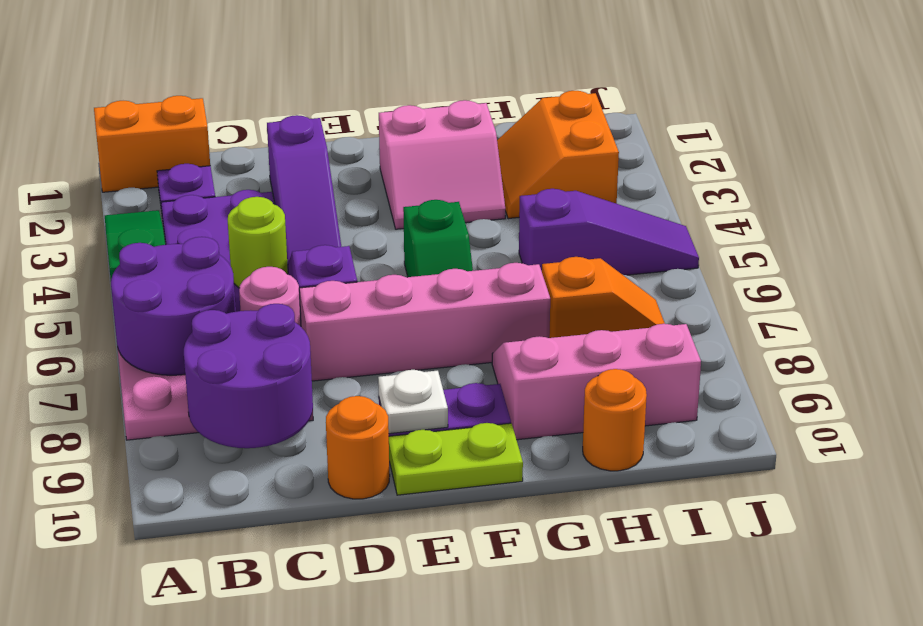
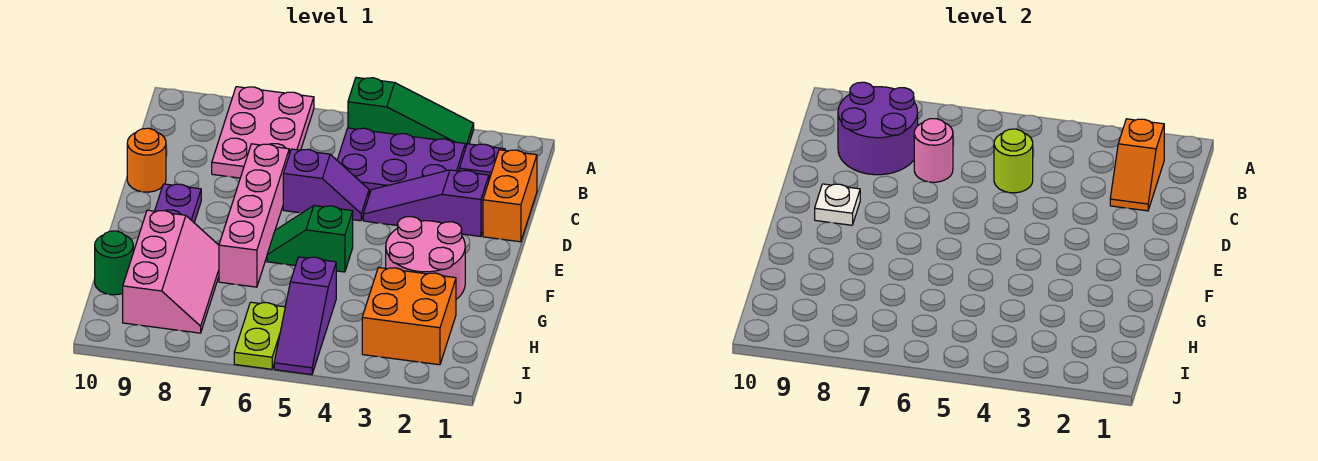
orange 1x2 brick [94,96,210,192] -> orange 1x2 brick moved to [483,150,537,242]
purple 2x2 round brick [111,237,236,375] -> none
lime 1x2 plate [389,423,523,495] -> lime 1x2 plate moved to [234,302,285,369]
pink 2x2 slope [379,100,505,229] -> pink 2x2 round brick [386,217,465,299]
orange 2x2 slope [497,91,619,219] -> orange 2x2 brick [362,267,456,365]
orange 1x2 slope [542,257,665,338] -> orange 1x2 slope moved to [1110,119,1164,211]
orange 1x1 round brick [583,369,647,471] -> green 1x1 round brick [95,231,133,295]

